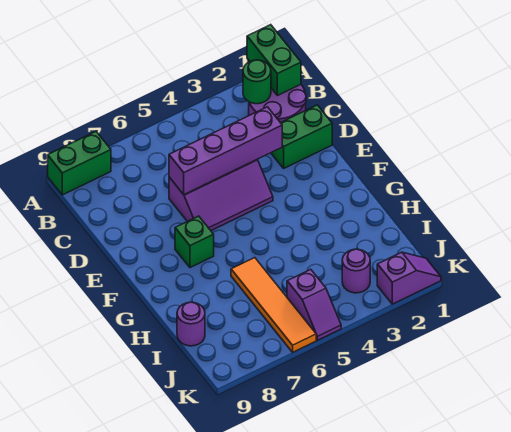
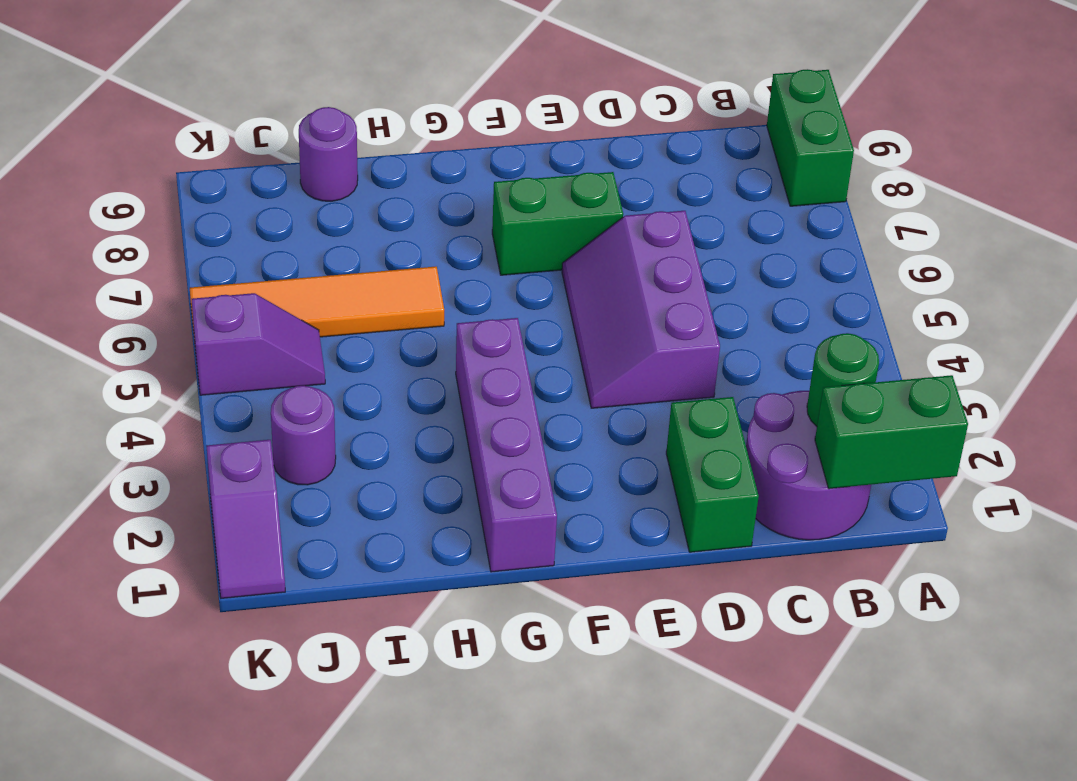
purple 1x4 brick [169,107,282,194] -> purple 1x4 brick moved to [456,318,557,572]
green 1x1 brick [175,216,214,268] -> green 1x2 brick [492,172,623,275]
purple 1x2 slope [287,269,341,340] -> purple 1x2 slope turned to [192,293,325,395]

